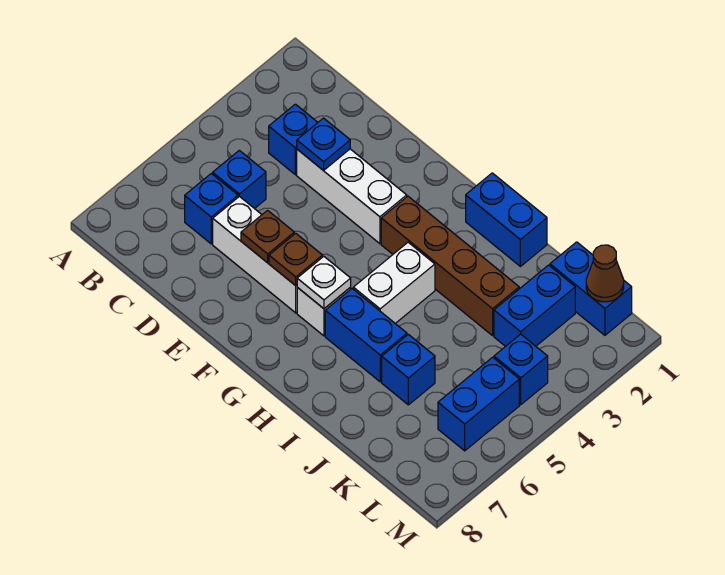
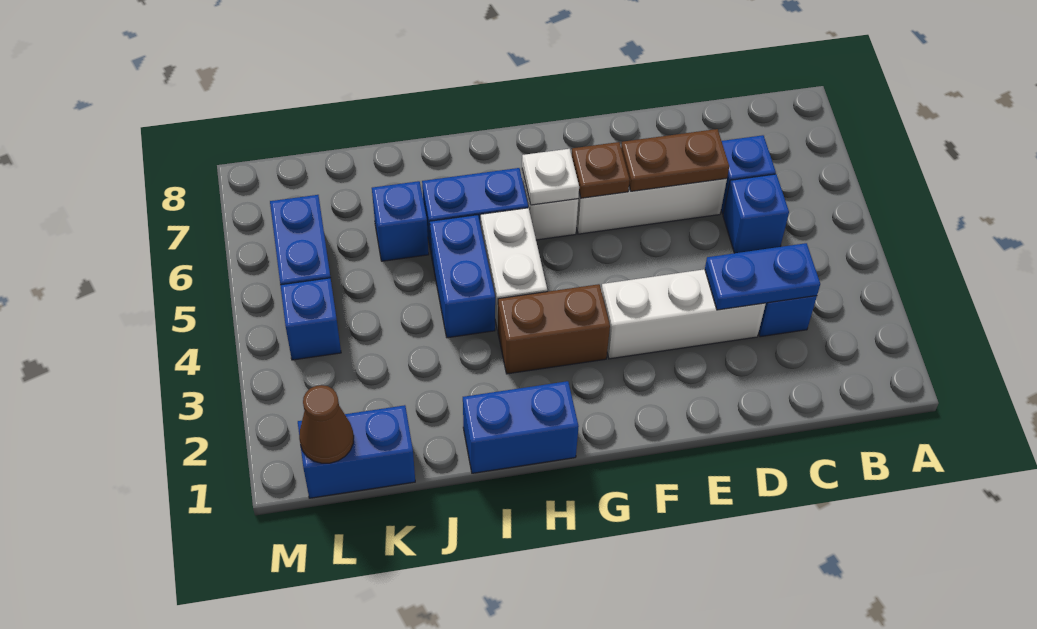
blue 1x1 plate [297,118,350,171] -> blue 1x2 plate [705,243,820,310]
brown 1x1 plate [241,210,294,263] -> brown 1x2 plate [621,129,729,191]
brown 1x4 brick [381,196,519,336] -> brown 1x2 brick [498,284,610,374]
blue 1x2 brick [494,265,575,346] -> blue 1x2 brick moved to [430,215,495,338]

